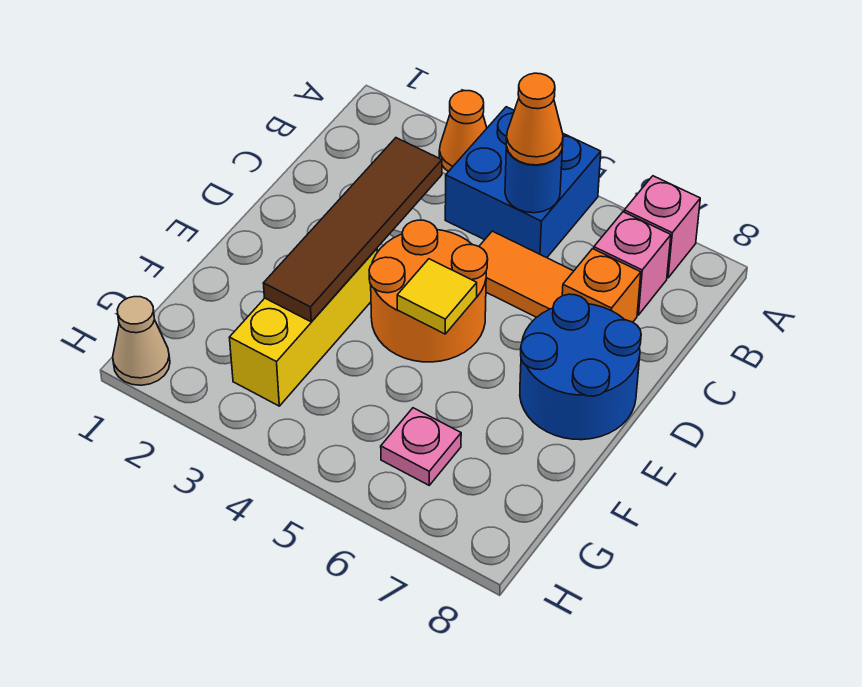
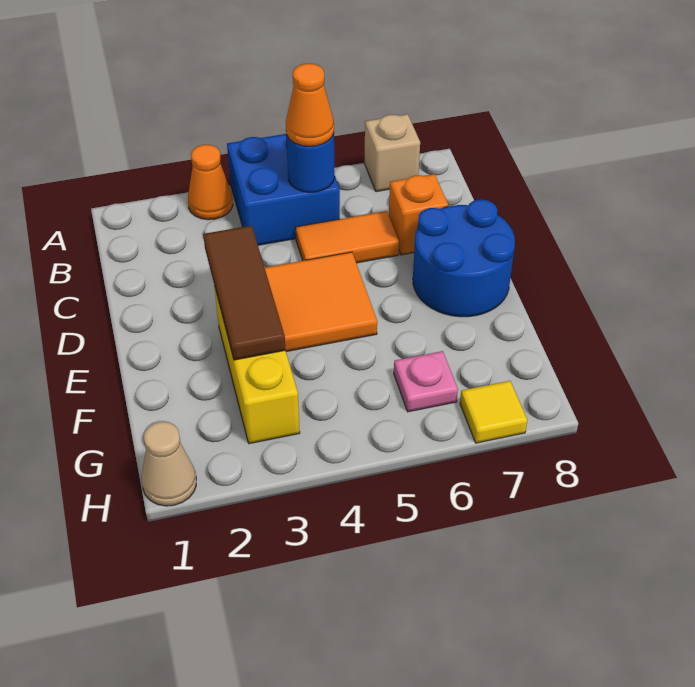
pink 1x1 brick [624,176,700,278] -> tan 1x1 brick [364,114,420,192]
pink 1x1 brick [594,212,671,315] -> none
brown 1x4 tile [263,138,442,322] -> brown 1x3 tile [203,226,286,360]
orange 2x2 round brick [369,220,488,362] -> orange 2x2 tile [265,252,377,352]
yellow 1x1 tile [397,259,477,334] -> yellow 1x1 tile moved to [460,381,527,443]

